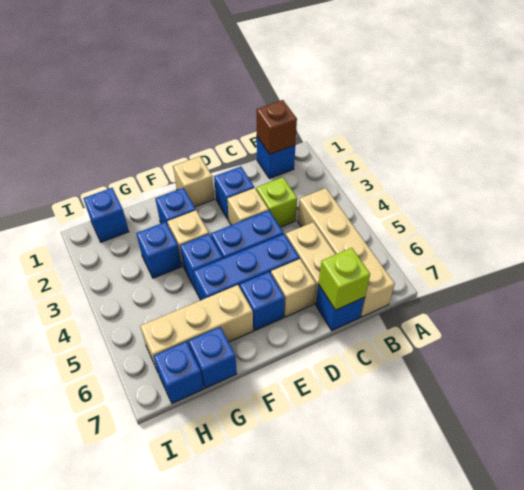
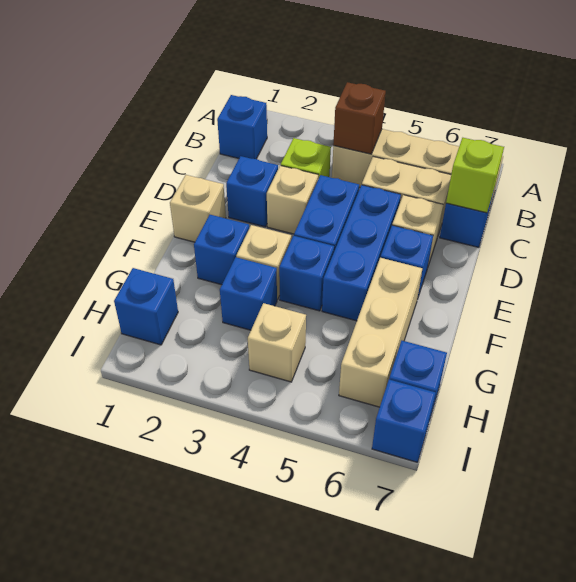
brown 1x1 brick [256,100,297,154] -> brown 1x1 brick moved to [333,82,386,154]
blue 1x1 brick [188,327,237,388] -> blue 1x1 brick moved to [372,380,436,462]
none -> tan 1x1 brick [248,303,306,382]

